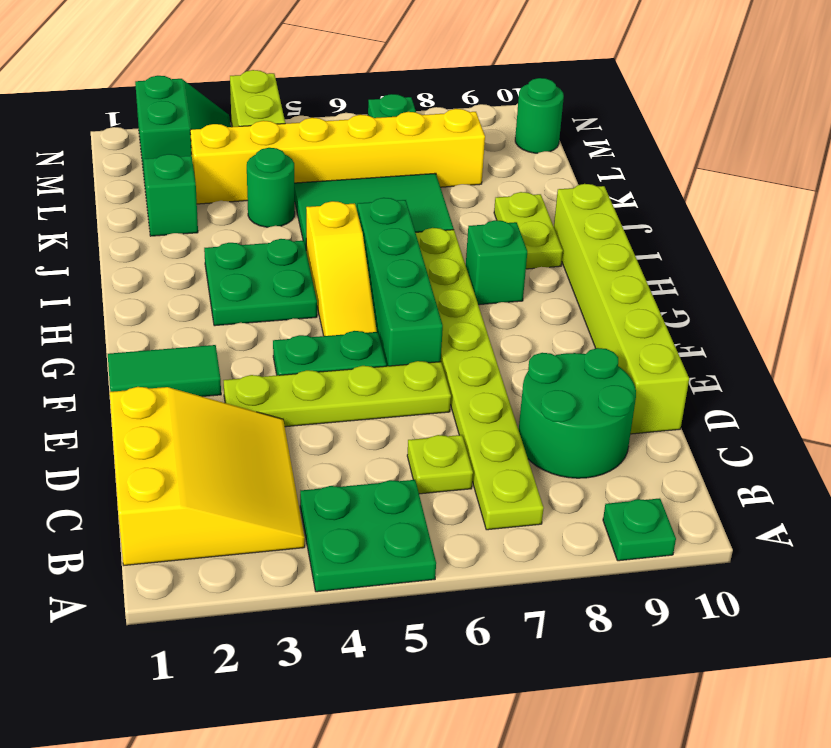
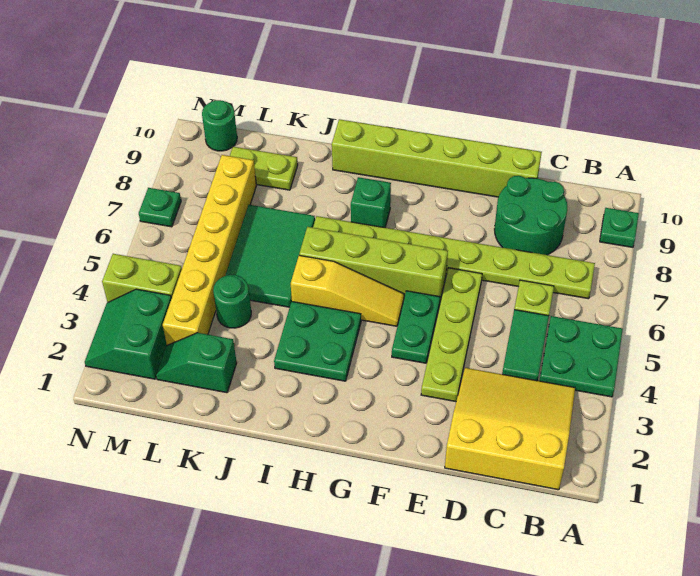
green 1x2 tile [108,345,221,397] -> green 1x2 tile moved to [502,310,549,381]
green 1x4 brick [357,198,443,366] -> lime 1x4 brick [299,227,448,301]
lime 1x2 plate [494,192,563,269] -> lime 1x2 plate moved to [230,147,298,190]
green 2x2 slope [135,76,231,173] -> green 2x2 slope turned to [85,289,172,379]

